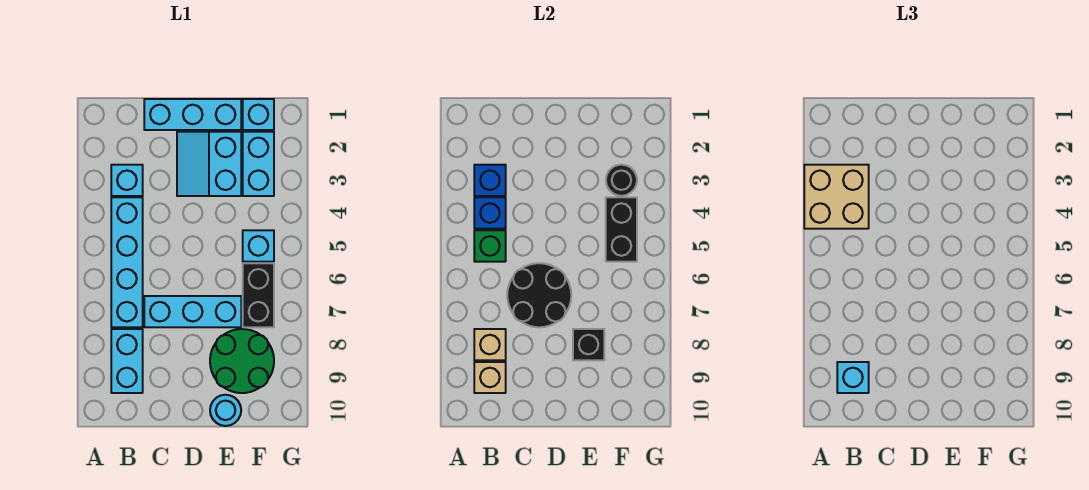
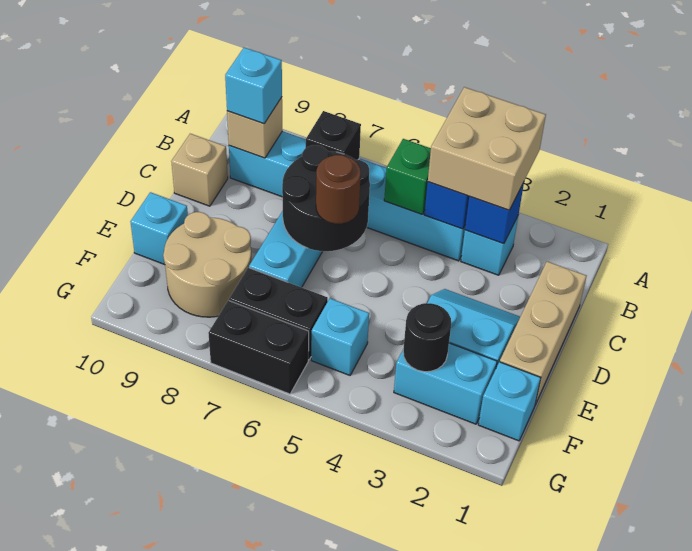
tan 1x1 brick [474,329,506,360] -> tan 1x1 brick moved to [171,134,228,206]
cyan 1x3 brick [144,99,241,130] -> tan 1x3 brick [500,262,586,405]
none -> brown 1x1 round brick [316,155,361,224]
green 2x2 round brick [210,329,274,393] -> tan 2x2 round brick [163,212,252,317]
black 1x1 brick [573,329,604,360] -> black 1x1 brick moved to [306,111,361,160]
cyan 1x1 round brick [210,395,241,426] -> cyan 1x1 brick [130,192,188,265]
black 1x2 brick [606,197,637,262] -> black 1x2 brick moved to [208,300,309,394]

